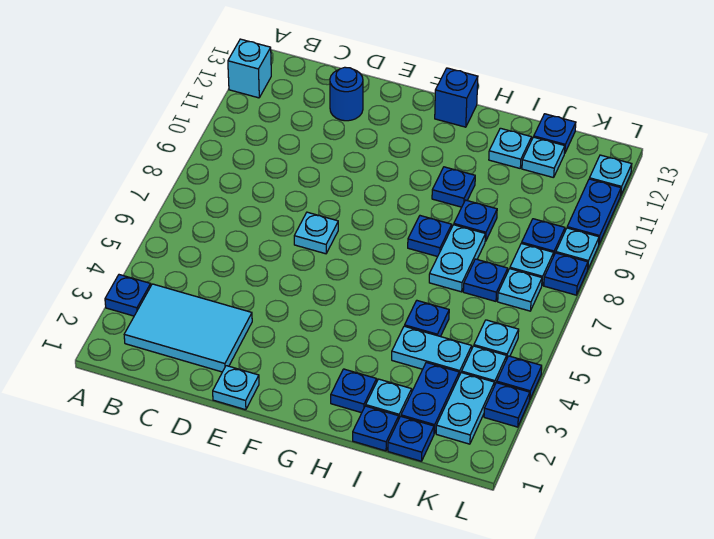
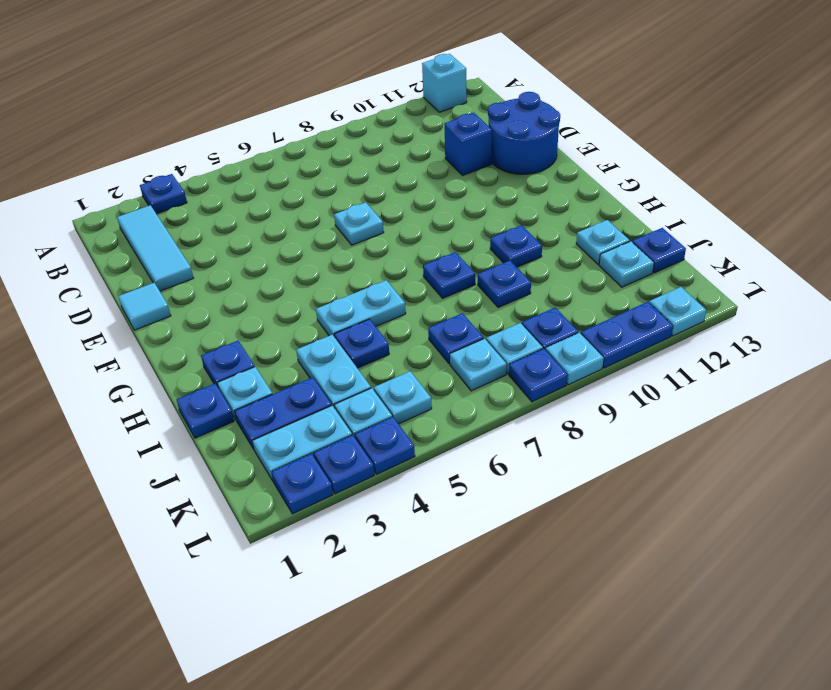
cyan 2x3 tile [124,284,252,372] -> cyan 1x3 tile [117,205,193,291]
blue 1x1 round brick [330,67,363,121] -> blue 2x2 round brick [488,92,560,174]
cyan 1x1 plate [213,366,259,410] -> cyan 1x1 tile [118,283,171,330]
blue 1x1 brick [435,68,478,127] -> blue 1x1 brick moved to [444,113,492,175]
cyan 1x2 plate [429,225,485,292] -> cyan 1x2 plate moved to [316,280,406,337]
blue 1x1 plate [388,416,434,461] -> blue 1x1 plate moved to [272,454,333,514]

